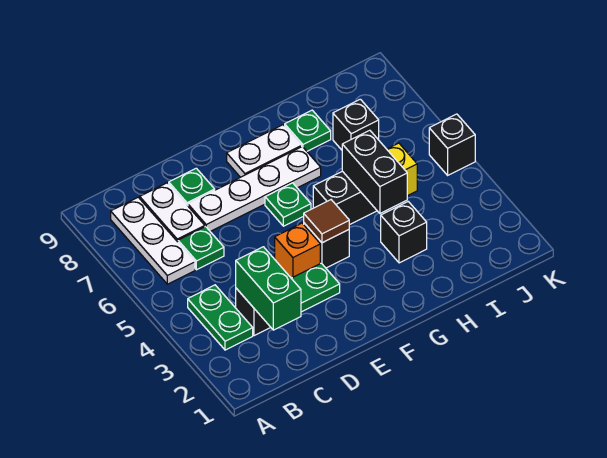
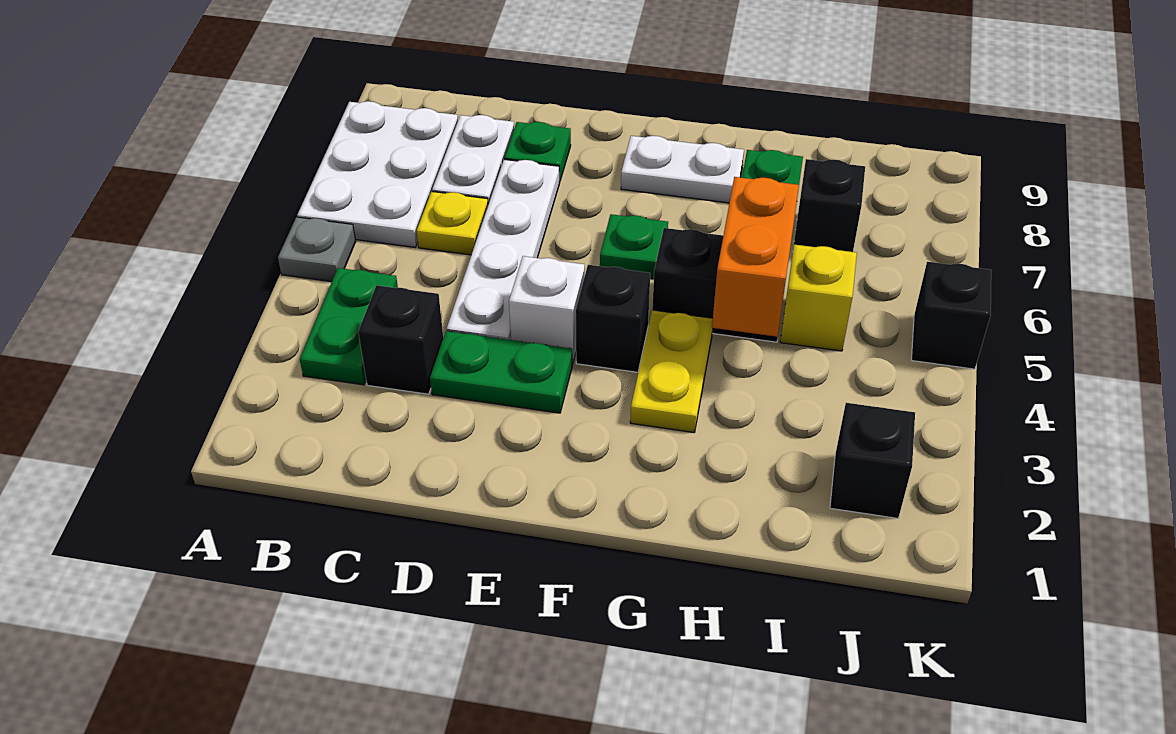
none -> grey 1x1 plate [278,217,356,282]
white 1x3 plate [111,197,195,284] -> white 2x3 plate [297,101,458,247]
green 1x2 brick [236,247,301,330] -> none
green 1x1 plate [178,227,224,270] -> yellow 1x1 plate [417,191,488,255]
white 1x4 plate [188,147,321,231] -> white 1x4 plate turned to [447,159,560,340]
orange 1x1 brick [275,223,320,278] -> white 1x1 brick [509,256,585,362]
brown 1x1 tile [304,200,349,243] -> none
none -> yellow 1x2 plate [630,310,713,432]
black 1x1 brick [381,202,427,263] -> black 1x1 brick moved to [830,403,915,518]
black 1x2 brick [342,130,407,213] -> orange 1x2 brick [712,177,799,337]

